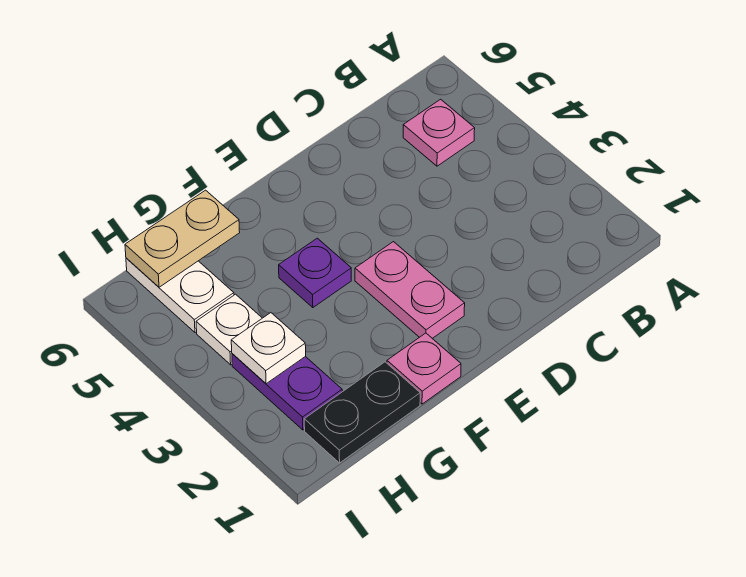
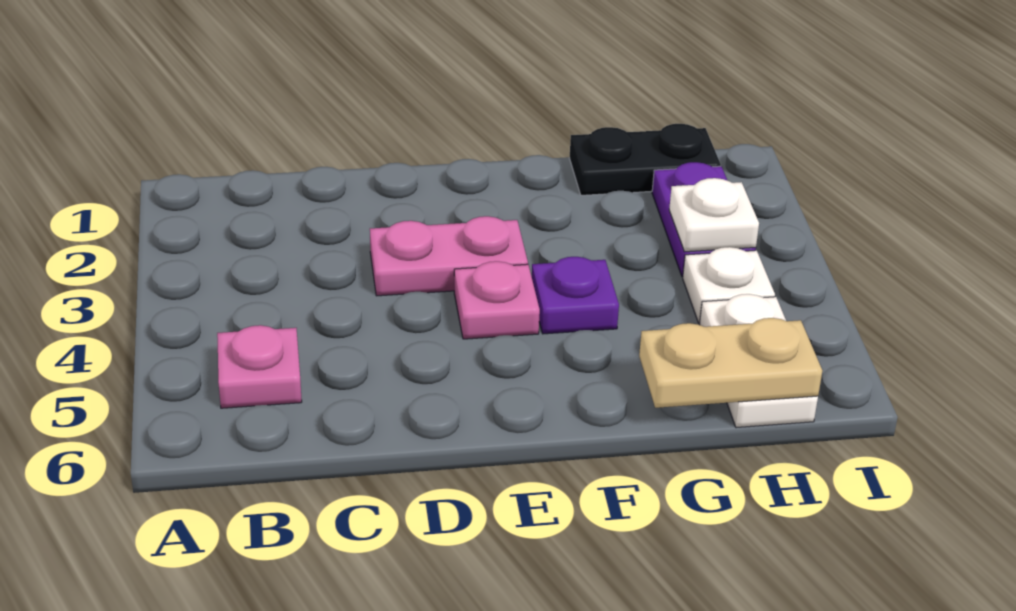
pink 1x2 plate [355,242,465,338] -> pink 1x2 plate turned to [370,216,528,296]
pink 1x1 plate [387,333,461,404] -> pink 1x1 plate moved to [454,261,540,339]

